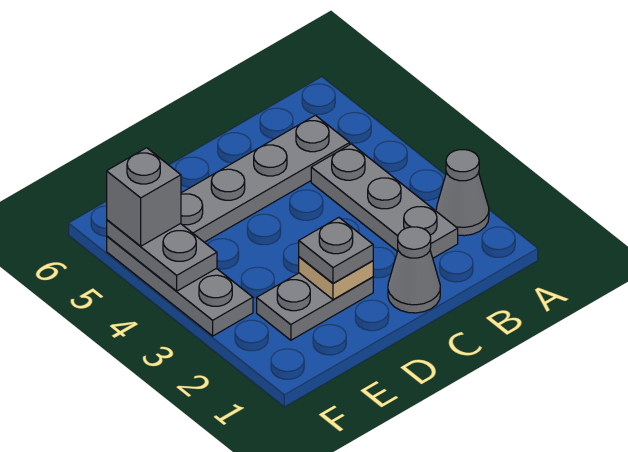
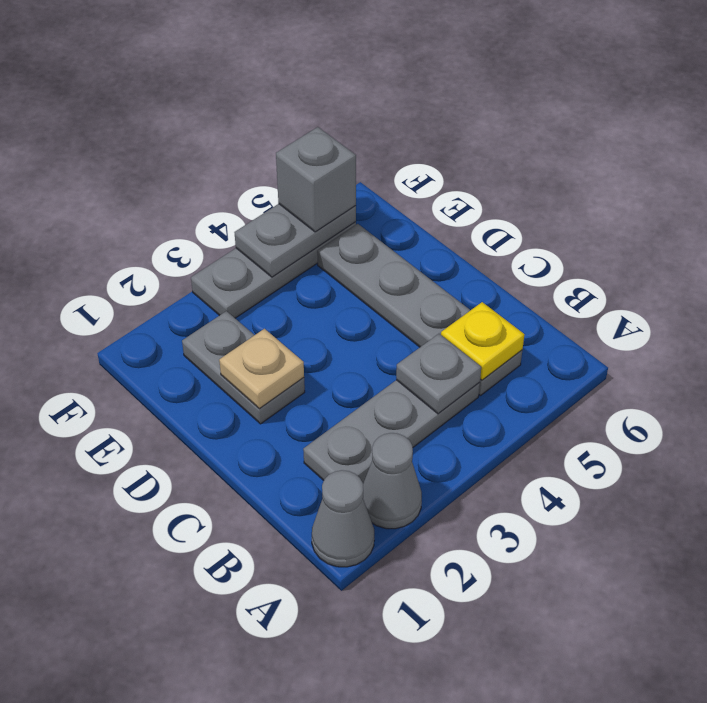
none -> yellow 1x1 plate [441,302,524,380]
grey 1x1 cone [388,227,440,313] -> grey 1x1 cone moved to [312,470,374,567]
grey 1x1 plate [299,218,373,283] -> grey 1x1 plate moved to [396,334,481,414]

